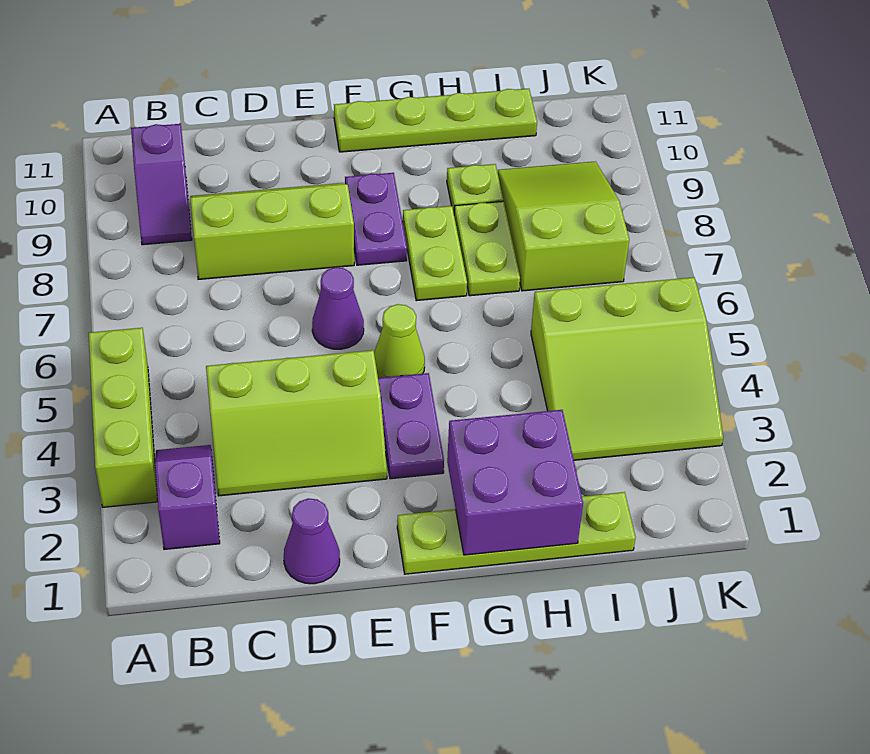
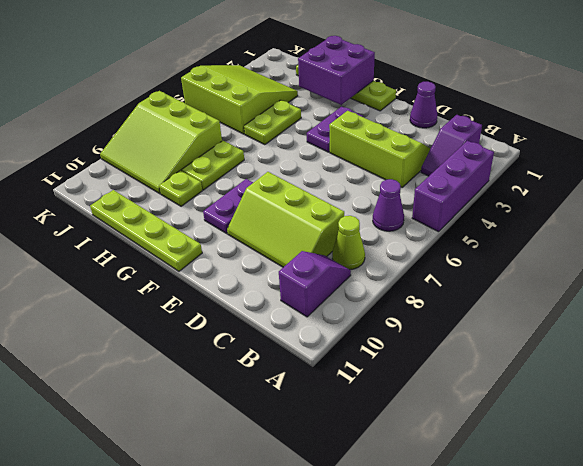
lime 1x3 brick [89,328,158,507] -> purple 1x3 brick [412,141,494,232]
purple 1x1 cone [312,267,364,349] -> purple 1x1 cone moved to [373,179,404,231]
lime 1x1 cone [374,304,425,378] -> lime 1x1 cone moved to [332,216,365,269]
lime 1x2 plate [403,206,467,301] -> lime 1x2 plate moved to [244,100,301,145]
lime 2x3 slope [497,161,629,291] -> lime 3x3 slope [100,91,222,194]

